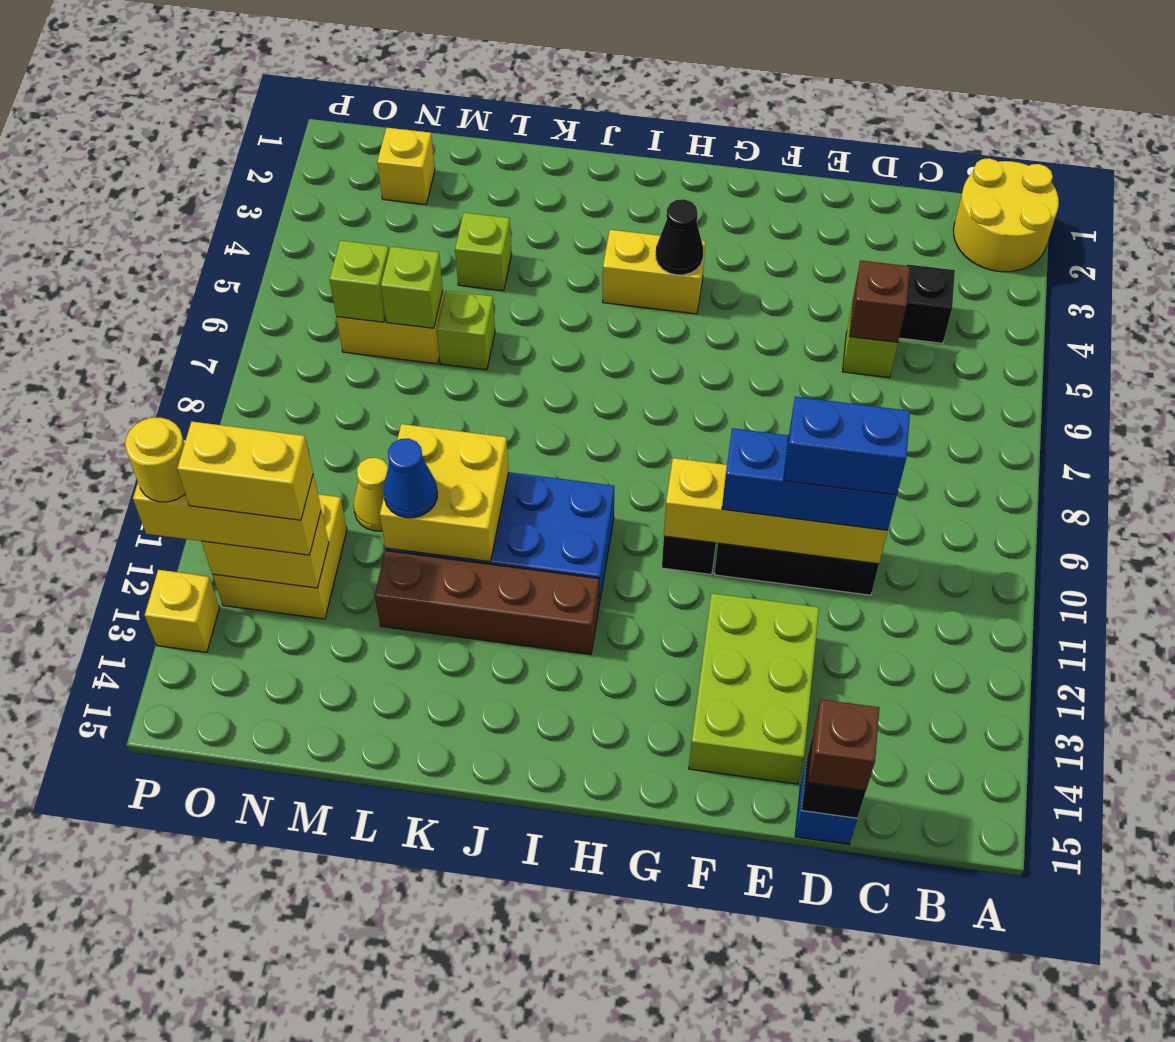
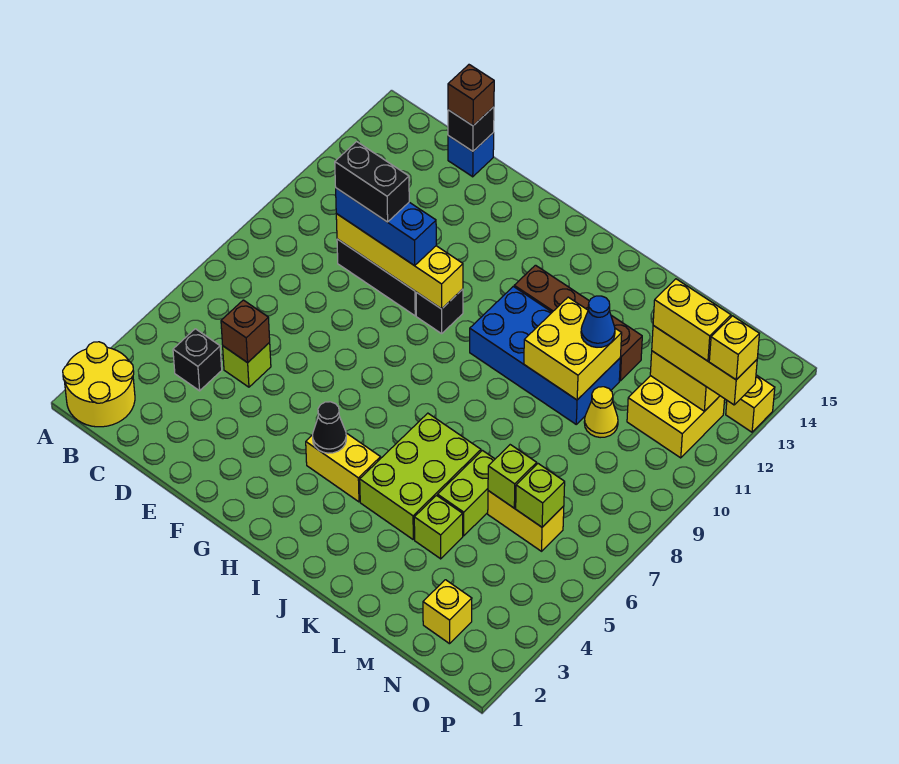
blue 1x2 brick [784,397,910,495] -> black 1x2 brick [335,142,409,222]
lime 2x3 brick [689,593,819,784] -> lime 2x3 brick moved to [360,413,481,539]
lime 1x1 brick [436,291,495,370] -> lime 1x2 brick [438,450,495,536]
yellow 1x1 round brick [125,418,185,502] -> yellow 1x1 brick [709,316,759,380]

